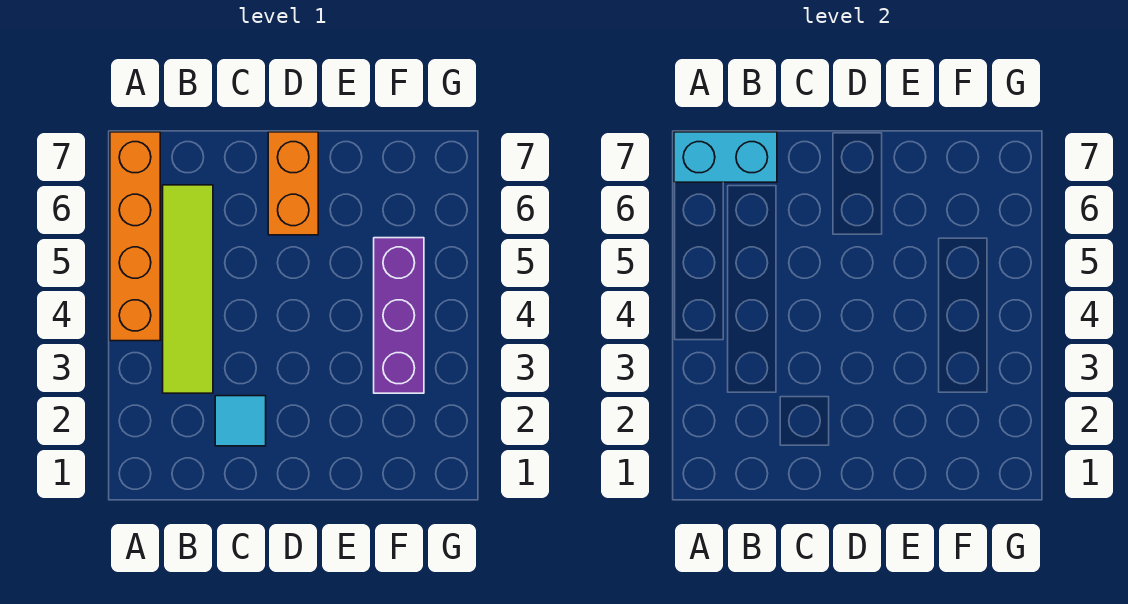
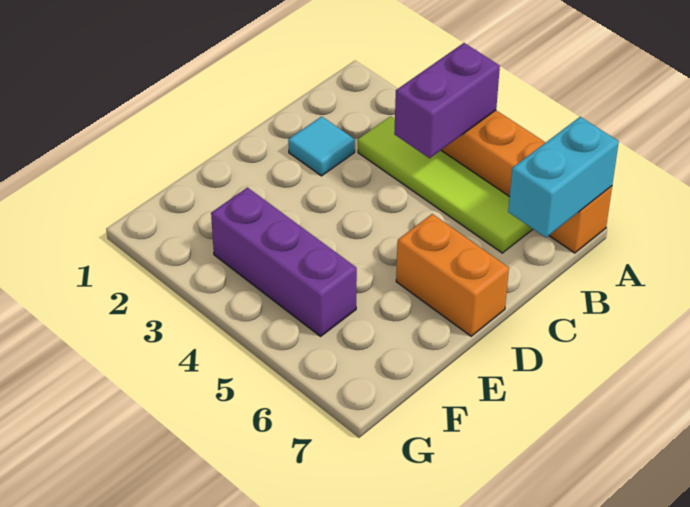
none -> purple 1x2 brick [394,43,500,158]

